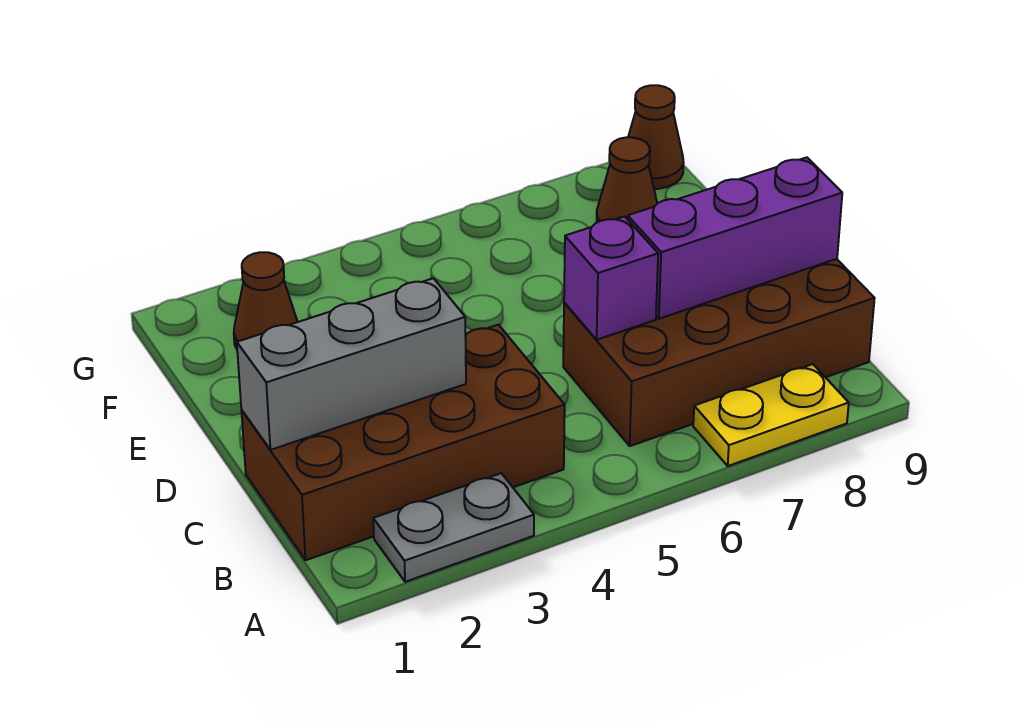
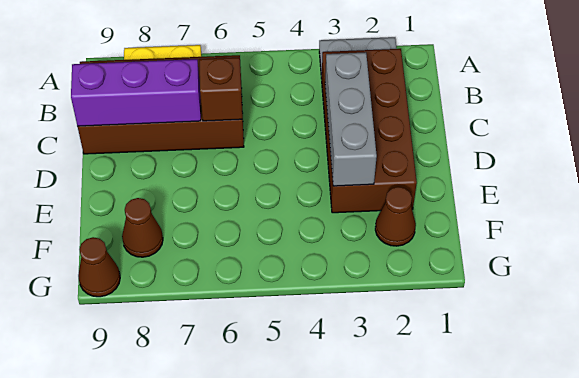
brown 2x4 brick [241,325,565,560] -> brown 2x4 brick turned to [321,49,417,213]
grey 1x3 brick [237,278,466,450] -> grey 1x3 brick turned to [325,52,377,186]
purple 1x1 brick [564,216,658,340] -> brown 1x1 brick [199,58,242,121]

